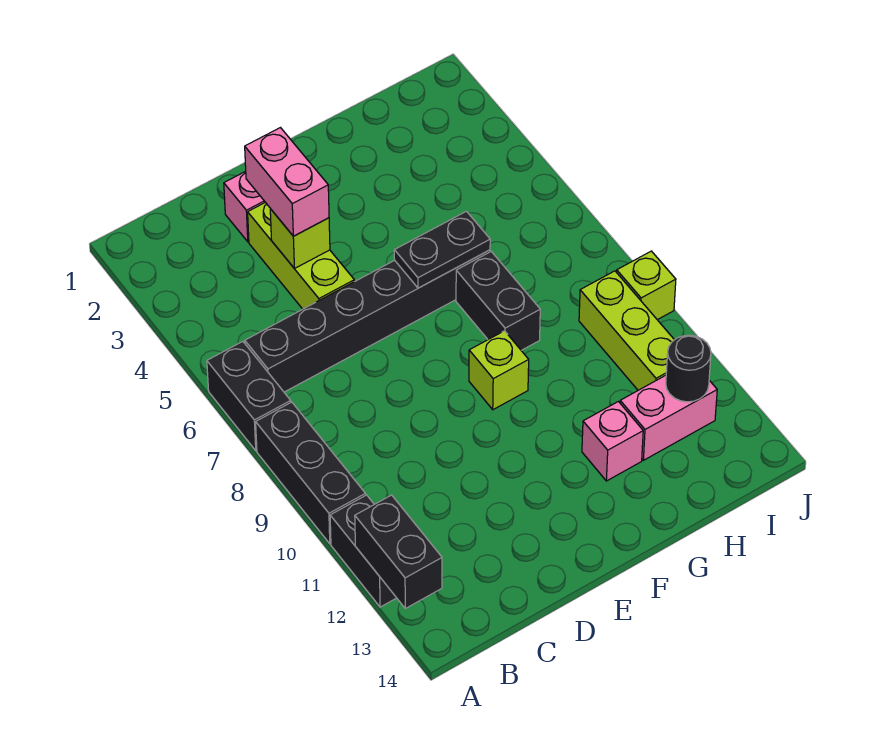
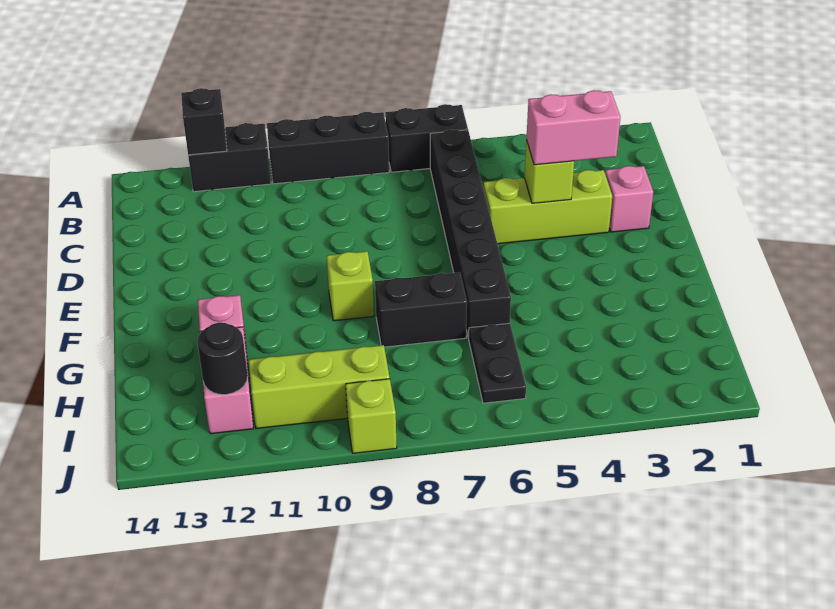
black 1x2 brick [355,495,442,608] -> black 1x1 brick [181,88,227,155]
black 1x2 plate [394,211,490,288] -> black 1x2 plate moved to [469,323,526,403]

